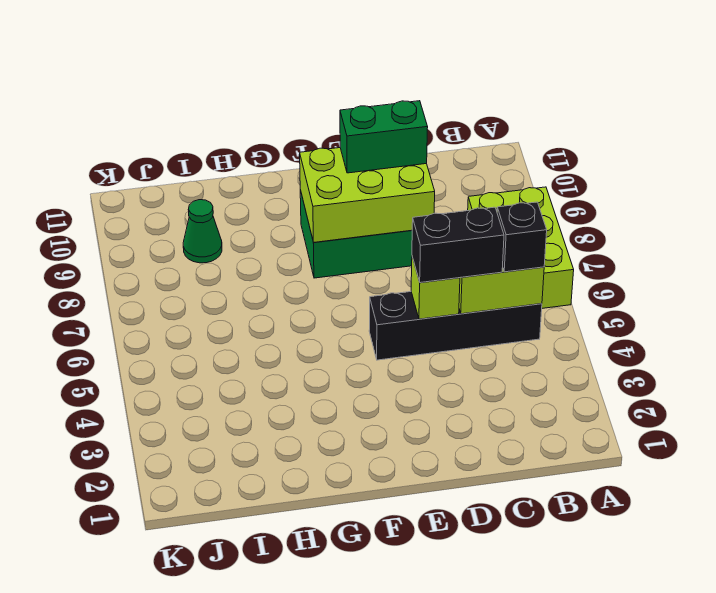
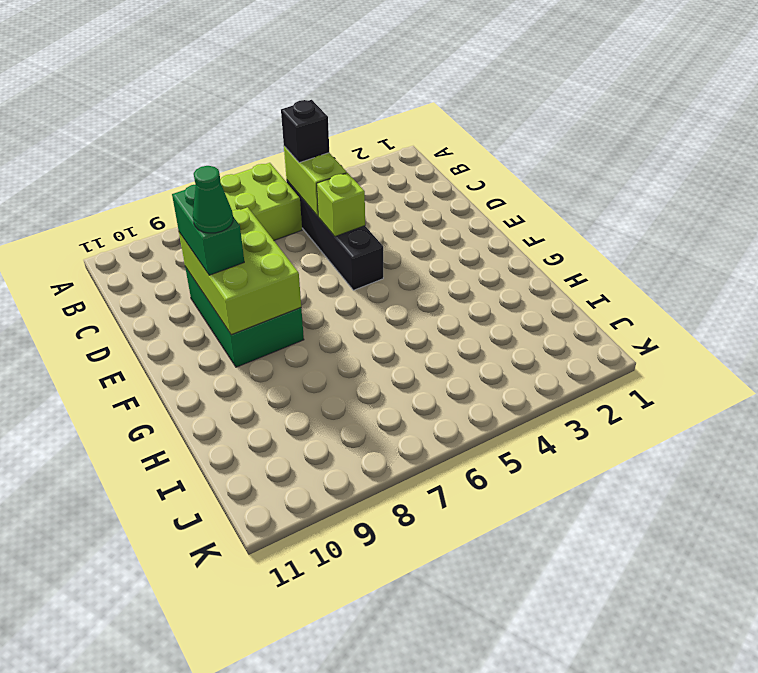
black 1x2 brick [412,207,504,283] -> none
green 1x1 cone [183,200,222,263] -> green 1x1 cone moved to [193,166,233,233]

